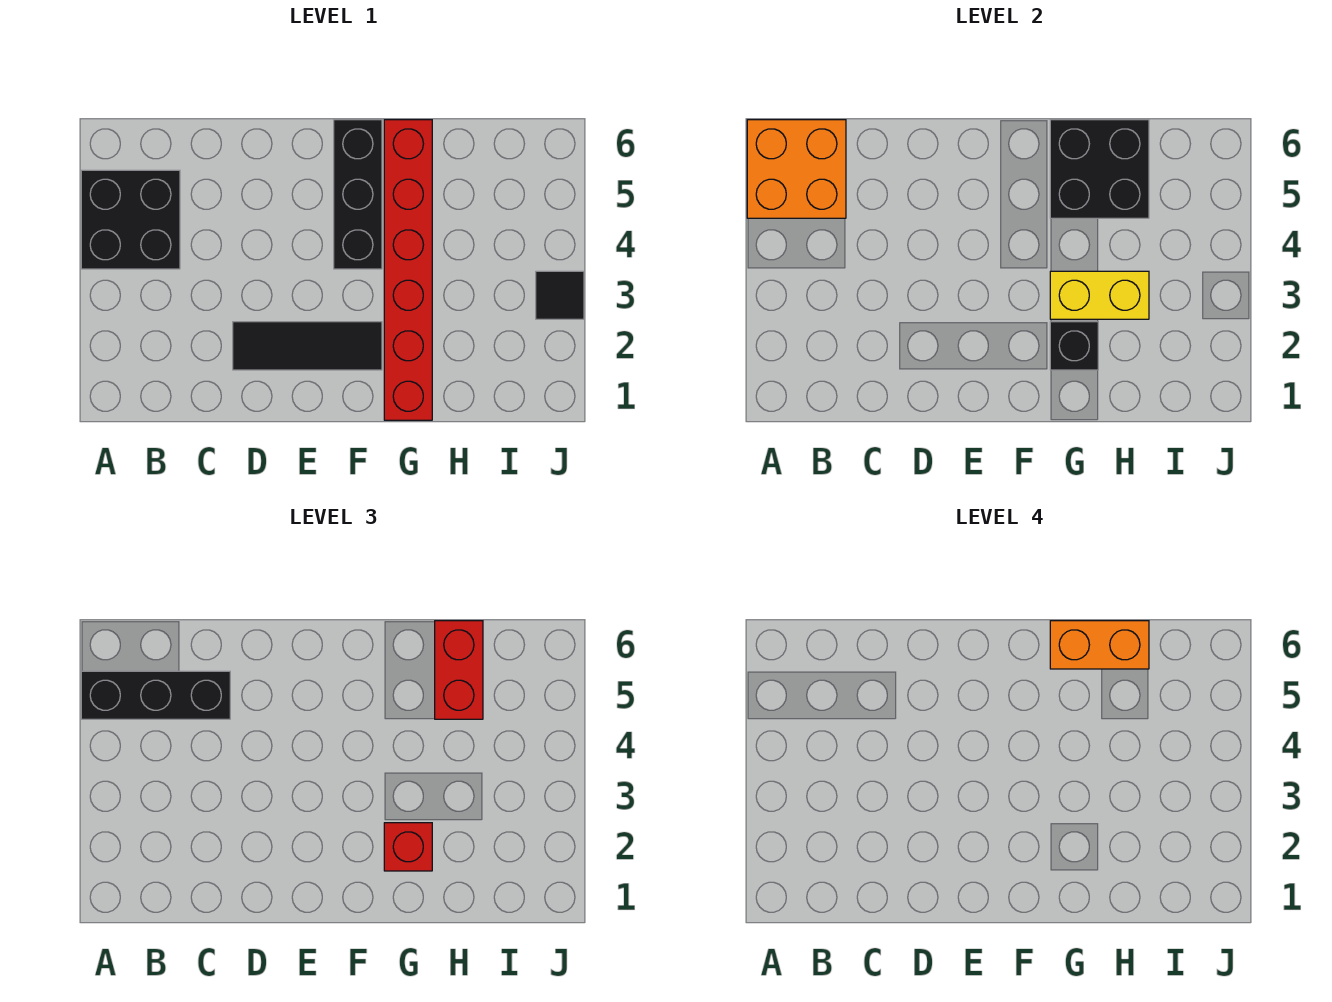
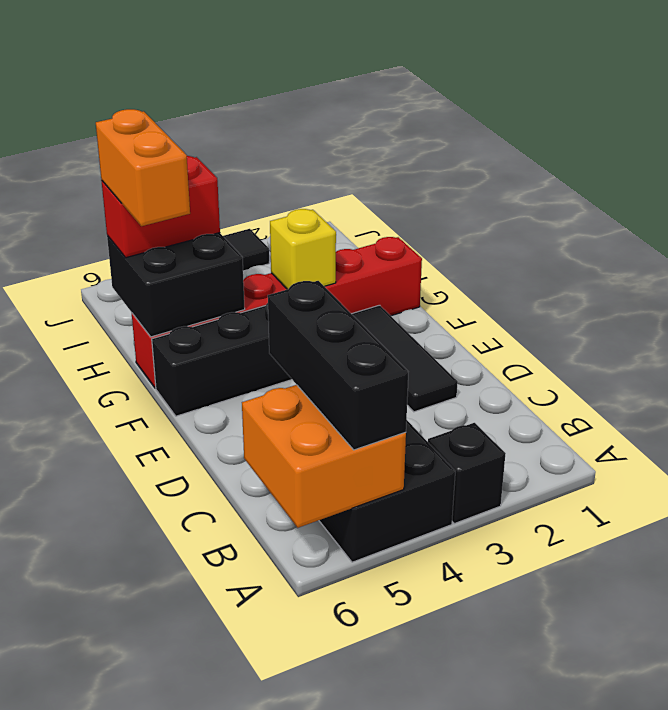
black 1x1 brick [1050,322,1098,370] -> black 1x1 brick moved to [428,423,506,524]
red 1x1 brick [384,823,432,871] -> none
yellow 1x2 brick [1050,271,1149,319] -> yellow 1x1 brick [270,209,336,289]

